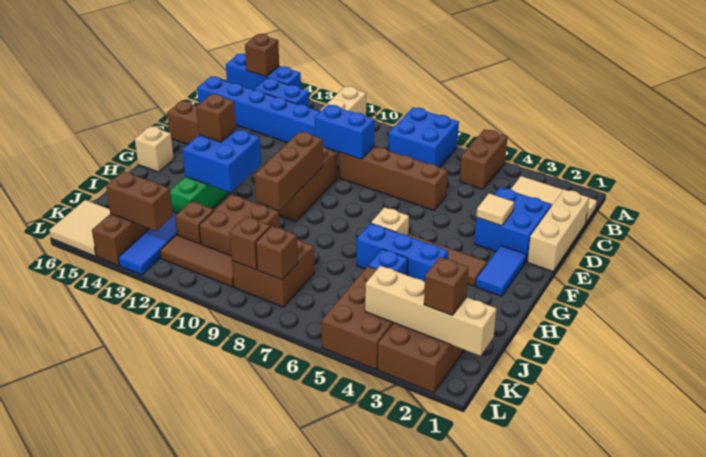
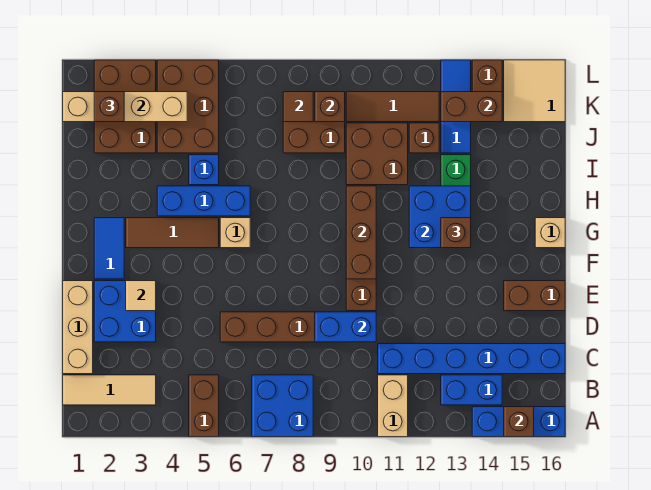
brown 1x1 brick [256,226,298,280] -> brown 1x1 tile [283,92,313,122]

